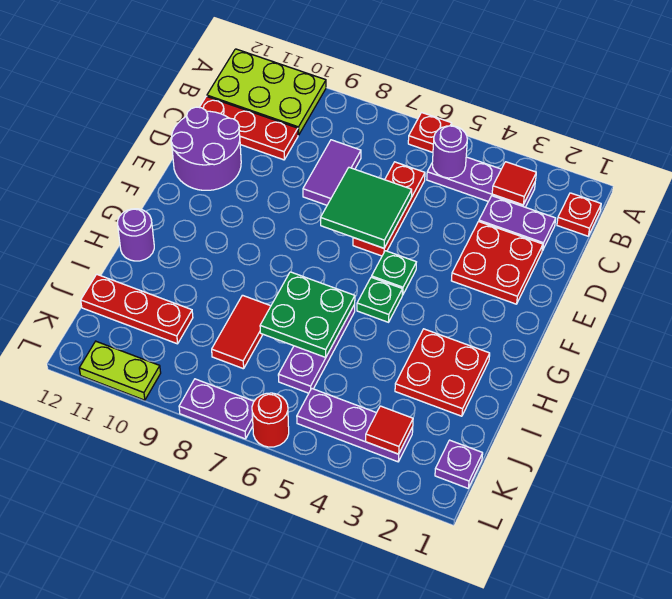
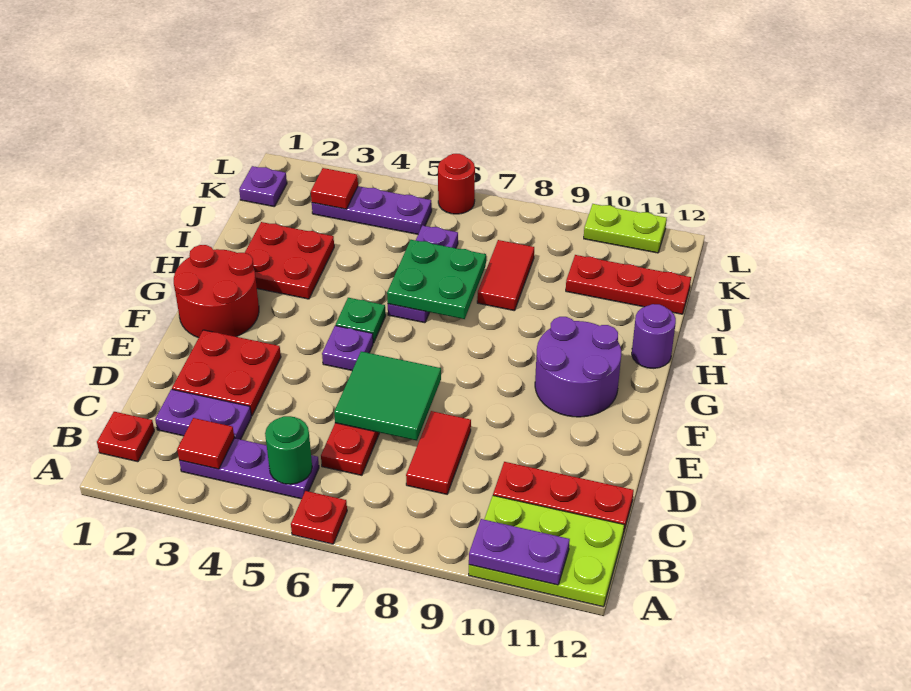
purple 1x1 round brick [432,126,467,178] -> green 1x1 round brick [265,416,312,484]
purple 1x2 tile [303,140,361,205] -> red 1x2 tile [406,411,471,494]
purple 2x2 round brick [171,107,241,190] -> purple 2x2 round brick moved to [535,317,621,417]
none -> red 2x2 round brick [174,245,259,338]
green 1x1 plate [372,251,416,295] -> purple 1x1 plate [322,326,373,370]
purple 1x2 plate [179,379,254,439] -> purple 1x2 plate moved to [469,519,570,585]

